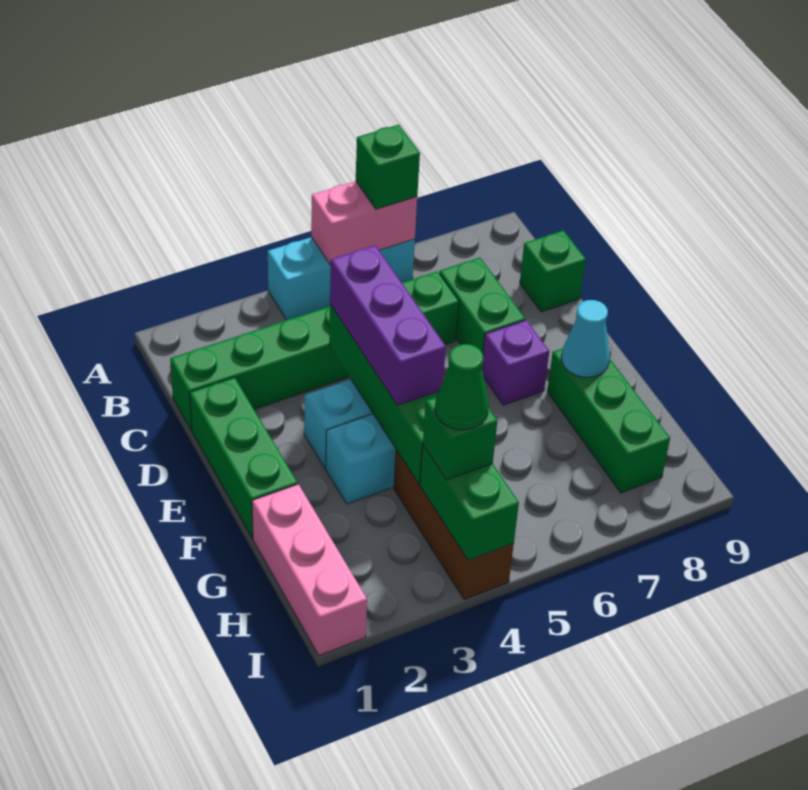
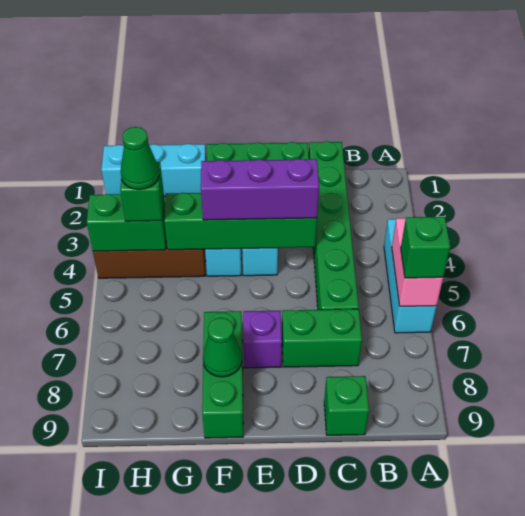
green 1x3 brick [547,348,670,493] -> green 1x3 brick turned to [202,311,243,438]
cyan 1x1 cone [561,300,610,377] -> green 1x1 cone [203,318,242,377]
pink 1x3 brick [252,484,367,655] -> cyan 1x3 brick [101,144,206,196]

